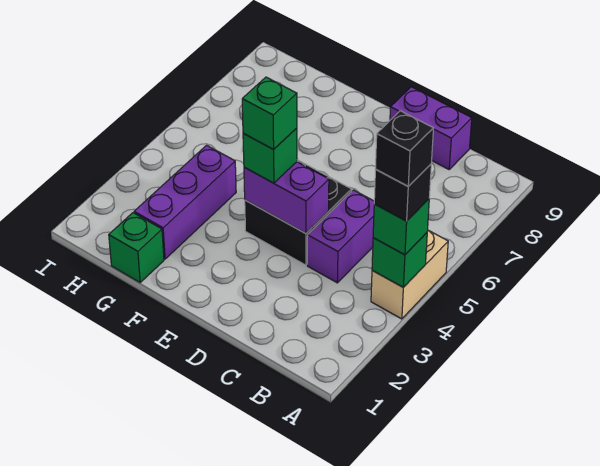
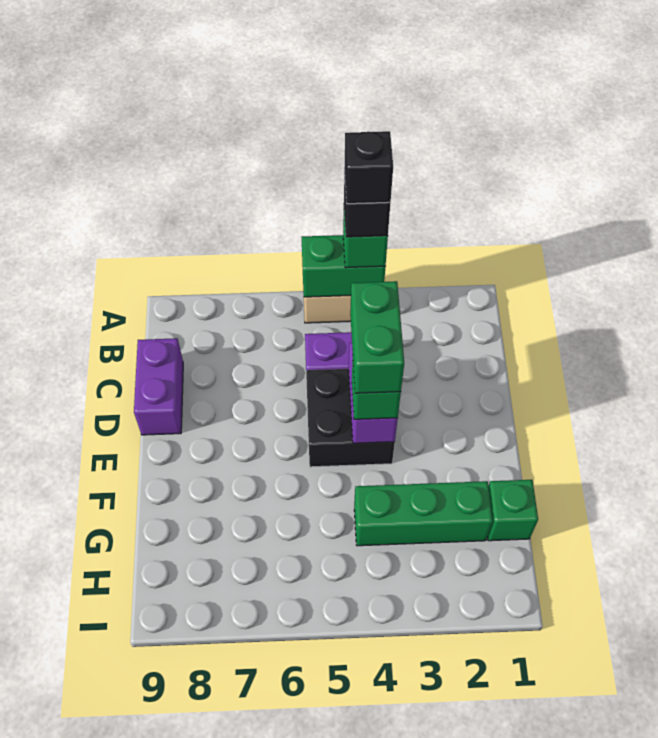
green 1x1 brick [372,233,427,287] -> green 1x2 brick [302,235,385,297]
green 1x1 brick [242,77,297,149] -> green 1x2 brick [350,281,404,393]
purple 1x3 brick [134,145,236,259] -> green 1x3 brick [354,481,493,546]

